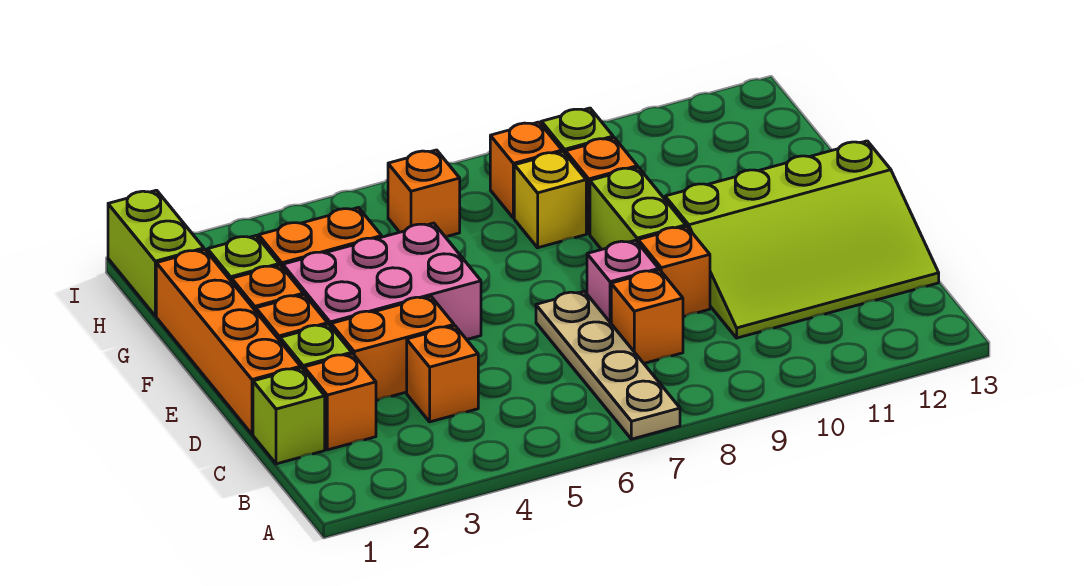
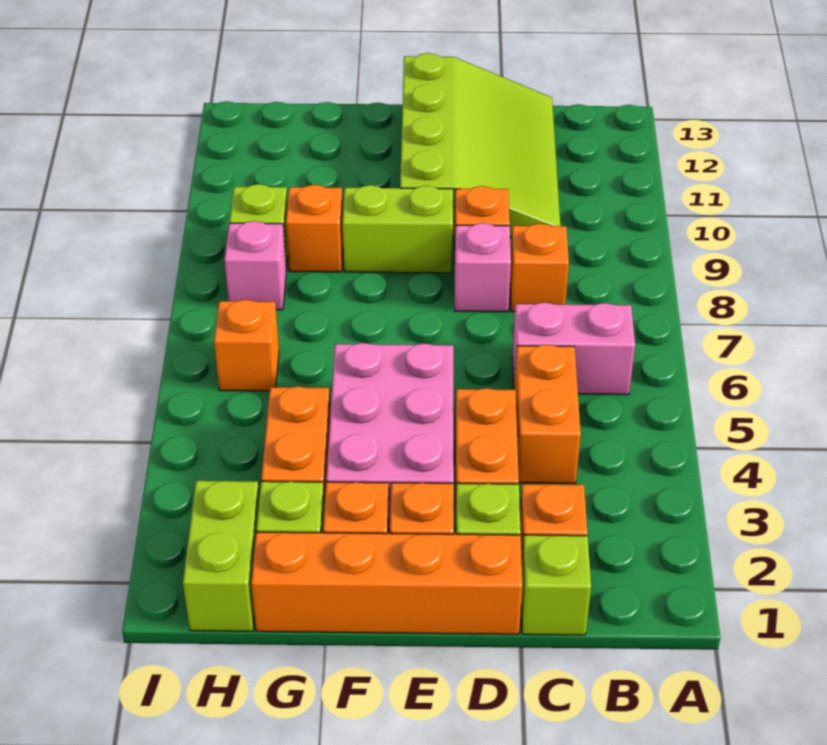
tan 1x4 plate [536,291,680,439] -> none
none -> pink 1x2 brick [513,302,635,395]
orange 1x1 brick [407,326,478,422] -> orange 1x2 brick [514,345,581,484]
yellow 1x1 brick [514,152,586,248] -> none
lime 1x2 brick [108,190,204,316] -> lime 1x2 brick turned to [183,481,259,631]
orange 1x1 brick [490,122,562,218] -> pink 1x1 brick [225,221,286,310]

